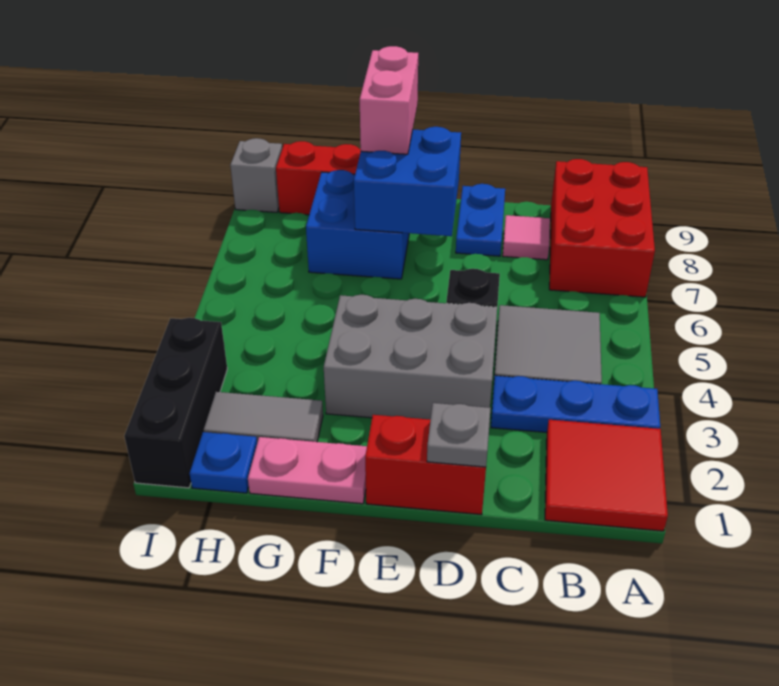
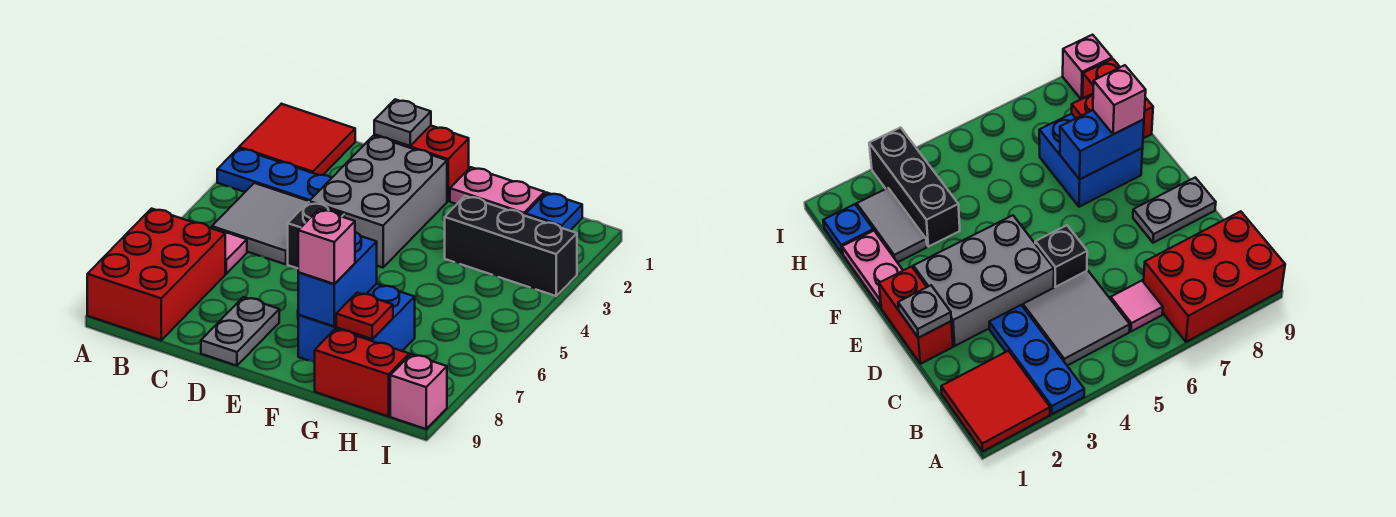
pink 1x1 tile [503,215,550,260] -> pink 1x1 tile moved to [211,227,247,274]
grey 2x3 brick [324,295,497,420] -> grey 2x3 brick turned to [309,136,447,268]
blue 1x2 plate [456,184,505,256] -> grey 1x2 plate [201,297,279,366]
blue 2x2 brick [354,127,461,236] -> blue 1x2 brick [298,232,377,326]
pink 1x2 brick [360,46,418,154] -> pink 1x1 brick [298,209,355,284]
none -> red 1x1 plate [336,293,393,339]
black 1x3 brick [124,318,227,488] -> black 1x3 brick turned to [445,196,577,296]
grey 1x1 brick [230,138,282,212] -> pink 1x1 brick [390,354,447,429]

